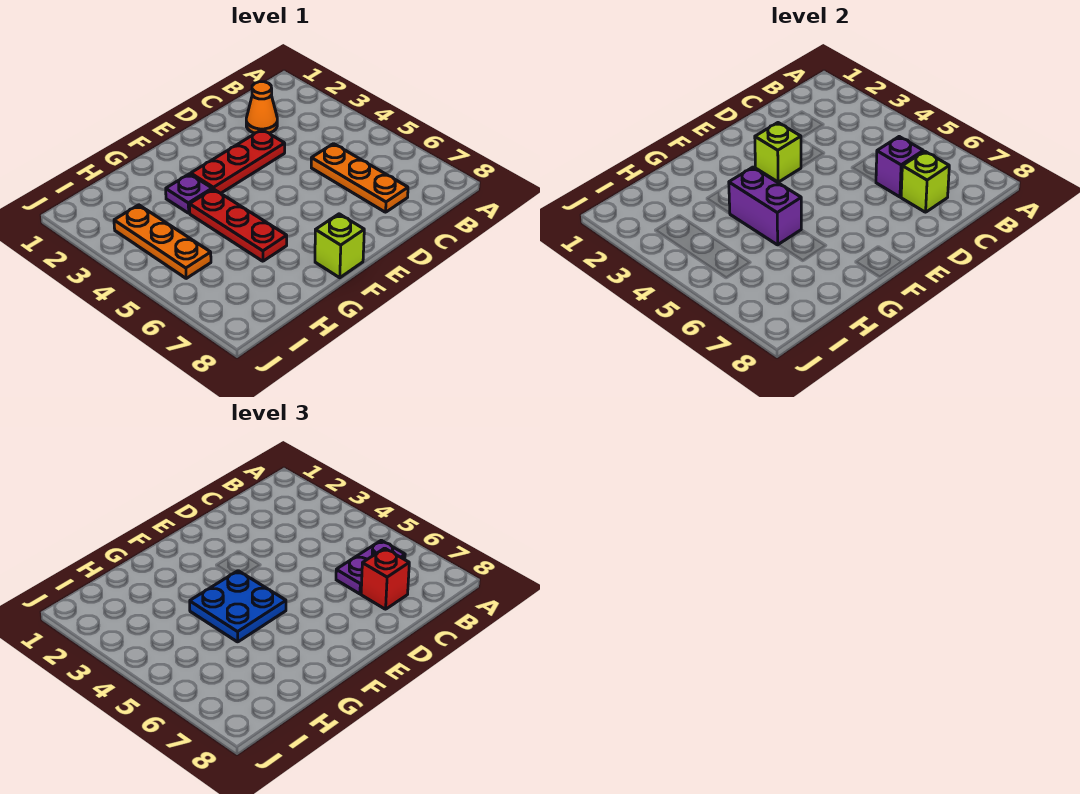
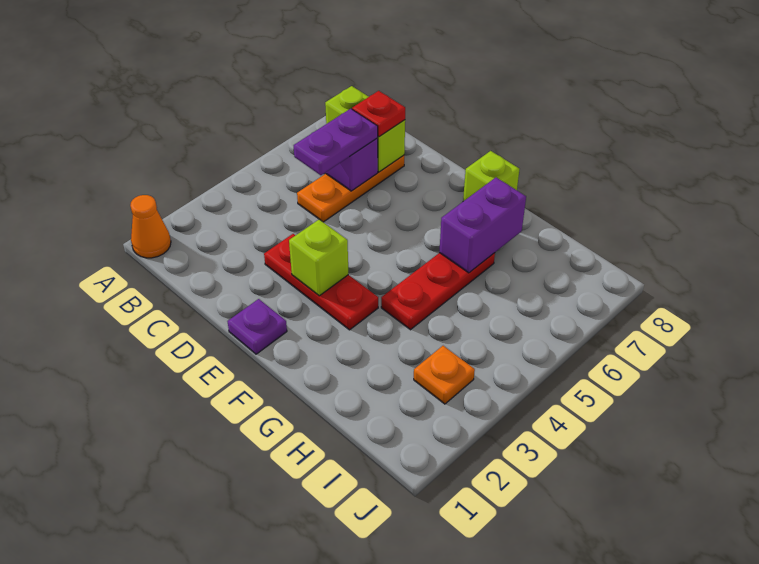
purple 1x2 plate [336,540,405,594] -> purple 1x2 plate turned to [294,109,378,175]
orange 1x1 cone [246,82,277,133] -> orange 1x1 cone moved to [130,195,171,258]
lime 1x1 brick [901,151,949,212] -> lime 1x2 brick [325,86,405,172]
red 1x1 brick [361,548,409,609] -> red 1x1 plate [352,91,405,137]
blue 2x2 plate [190,571,286,642] -> none
purple 1x1 plate [166,174,212,213] -> purple 1x1 plate moved to [227,299,287,354]
purple 1x2 brick [729,167,801,245] -> purple 1x2 brick moved to [439,178,526,273]
orange 1x3 plate [114,205,211,278] -> orange 1x1 plate [414,346,475,404]

